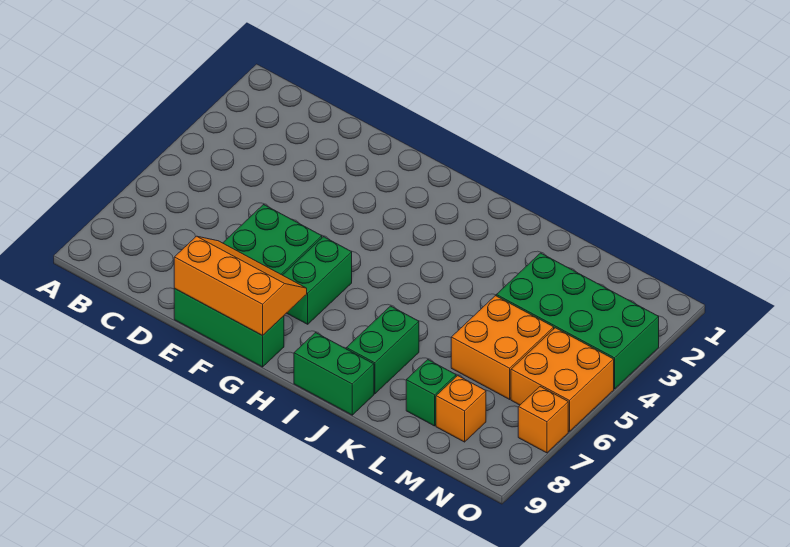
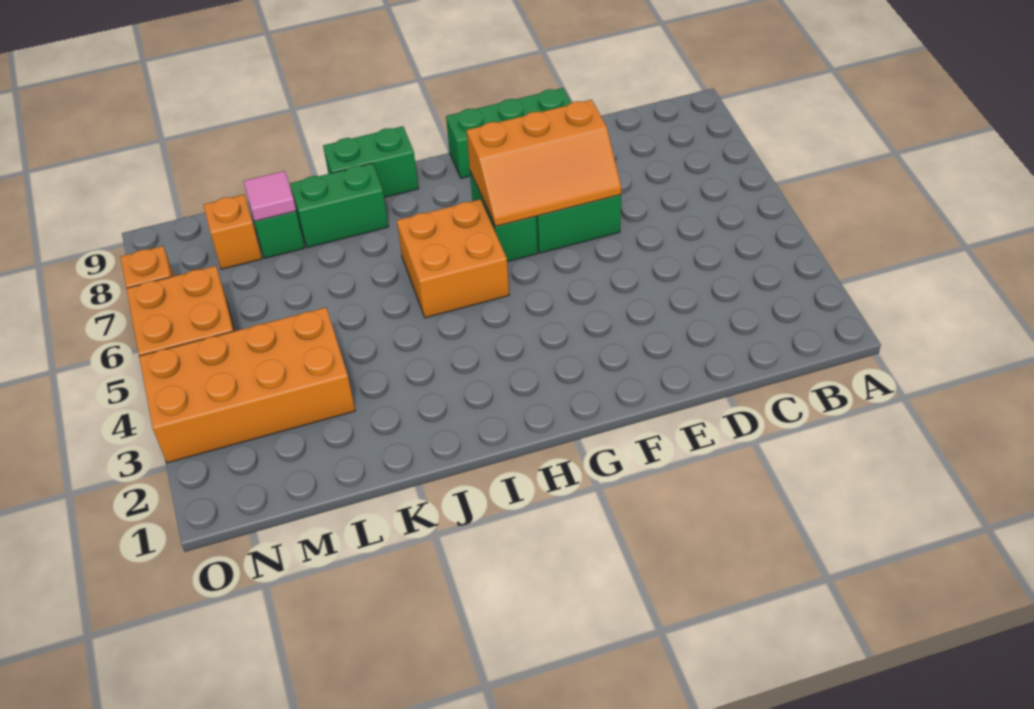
orange 2x3 slope [174,236,307,336] -> orange 2x3 slope moved to [467,100,621,226]
green 1x2 brick [346,306,419,394] -> green 1x2 brick turned to [290,163,388,248]
green 2x4 brick [496,253,659,389] -> orange 2x4 brick [139,308,355,463]
orange 2x2 brick [451,296,554,399] -> orange 2x2 brick moved to [397,199,509,318]
none -> pink 1x1 tile [244,171,296,221]

